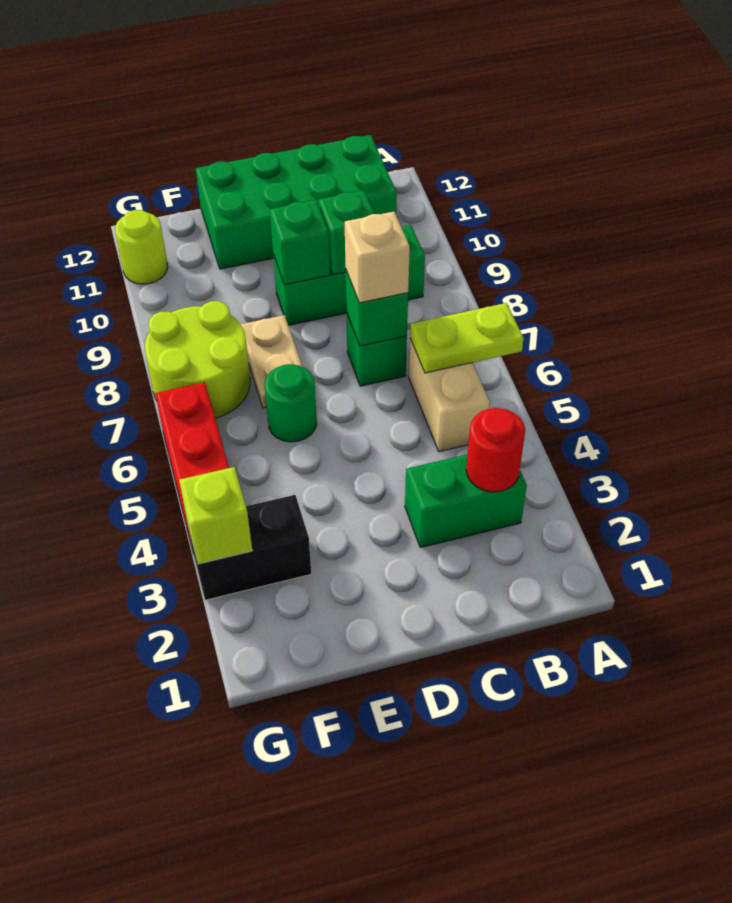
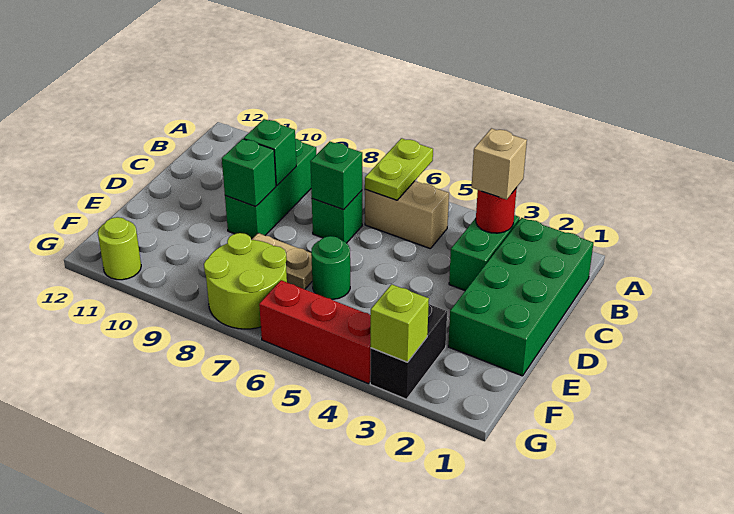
green 2x4 brick [196,135,397,269] -> green 2x4 brick moved to [448,218,593,376]
tan 1x1 brick [345,212,410,303] -> tan 1x1 brick moved to [472,128,527,200]

